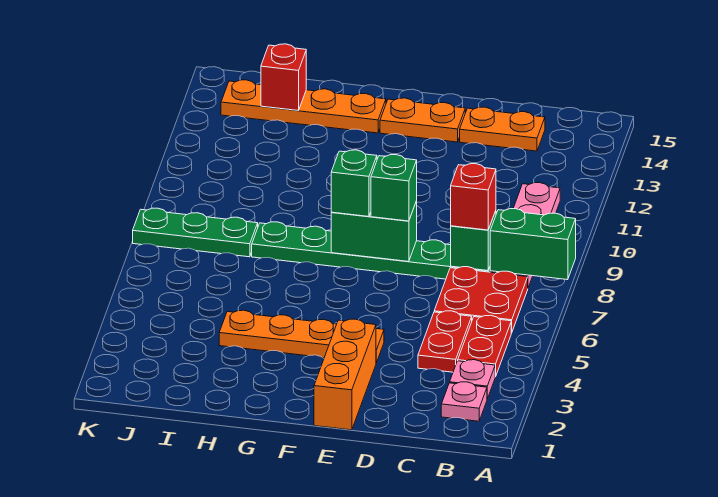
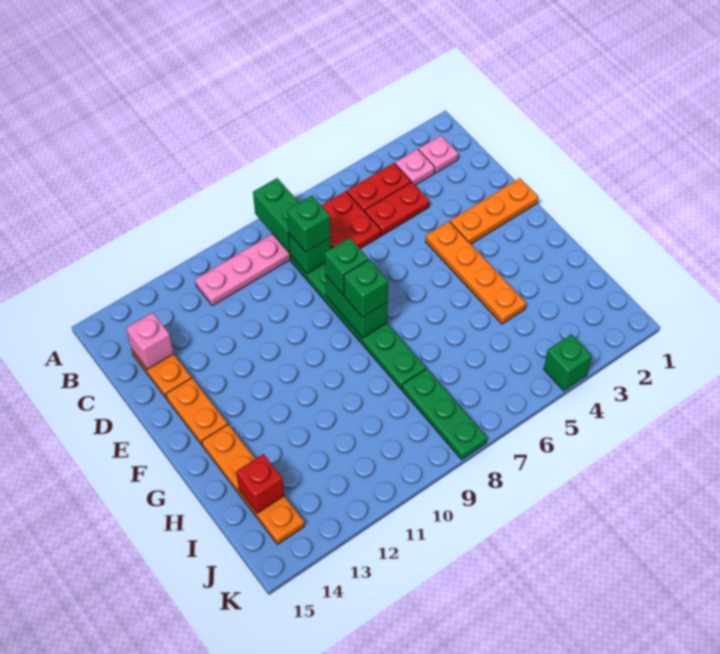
red 1x1 brick [451,164,496,230] -> green 1x1 brick [287,196,331,252]
none -> pink 1x1 brick [126,312,174,370]
orange 1x3 brick [314,319,376,430] -> orange 1x3 plate [450,178,538,244]
none -> green 1x1 brick [544,334,592,391]

